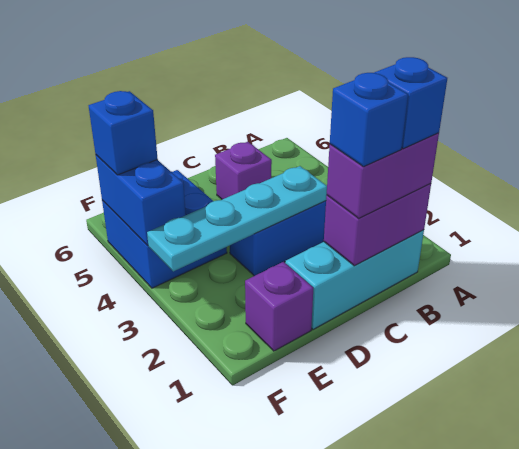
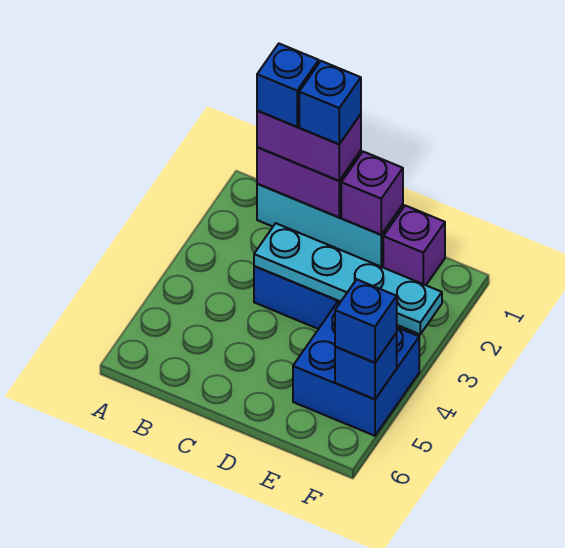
purple 1x1 brick [215,142,272,199] -> purple 1x1 brick moved to [341,152,403,235]
blue 1x2 brick [96,155,186,245] -> blue 1x1 brick [335,333,397,399]

